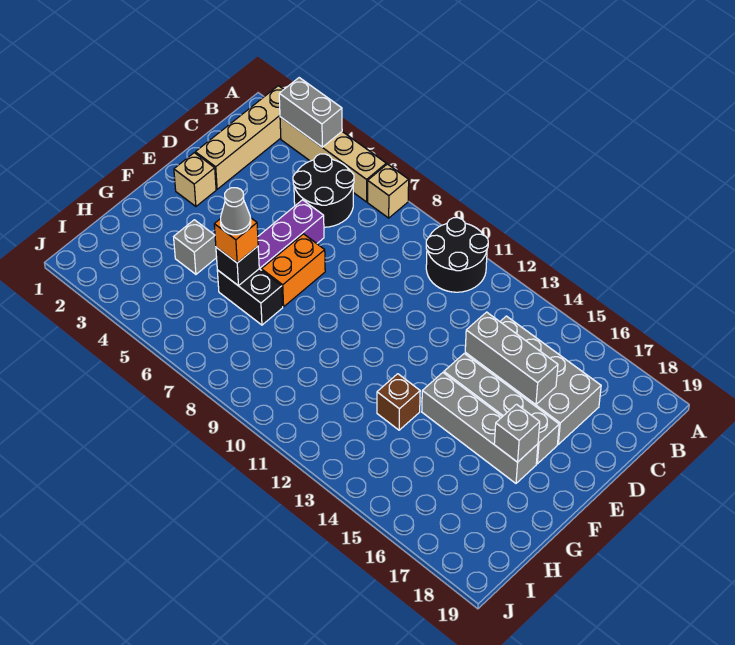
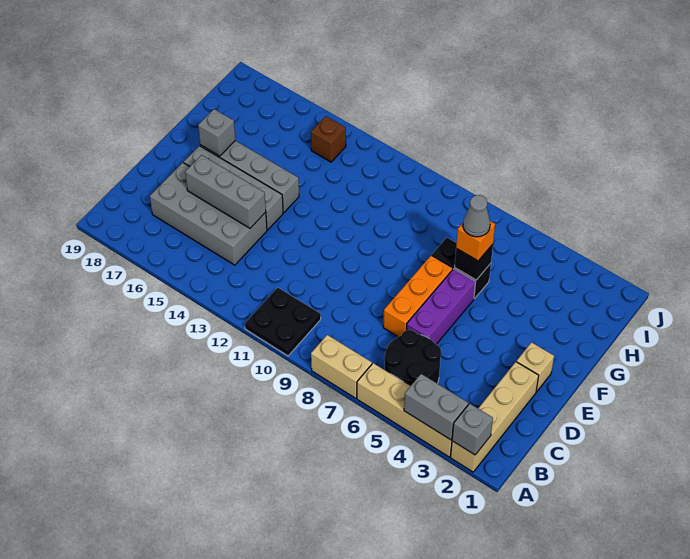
tan 1x1 brick [368,164,409,218] -> tan 1x2 brick [311,335,372,398]
black 2x2 round brick [426,218,488,292] -> black 2x2 plate [245,287,321,356]
orange 1x2 brick [261,234,325,307] -> orange 1x3 brick [383,255,453,337]
grey 1x1 brick [174,220,217,274] -> grey 1x1 brick moved to [452,404,493,455]
brown 1x1 brick [377,374,420,430] -> brown 1x1 brick moved to [311,116,346,162]

